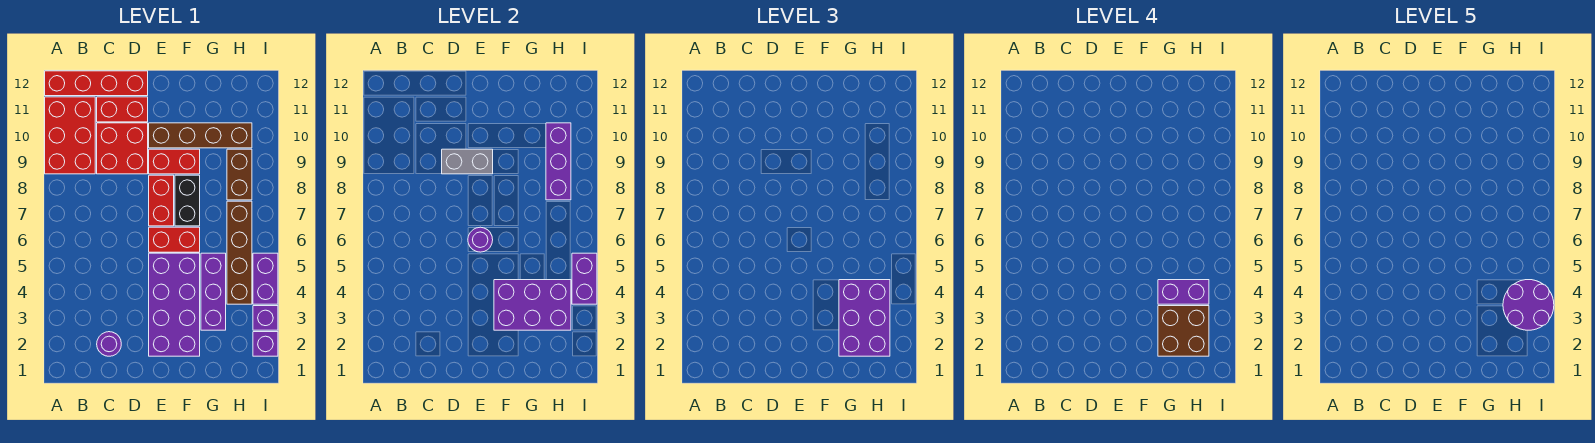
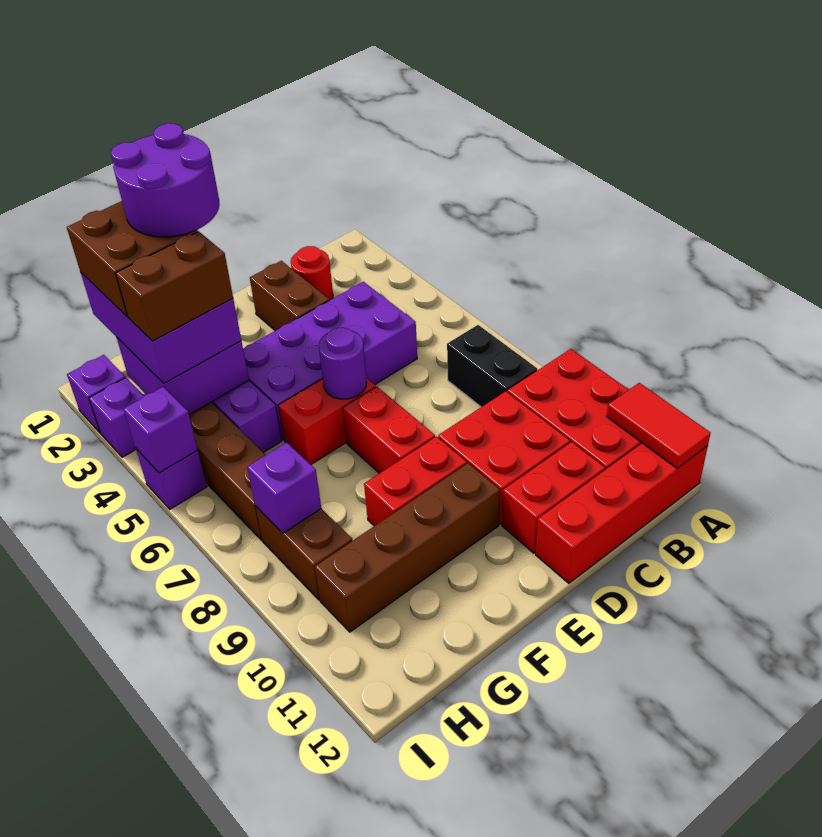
none -> red 1x2 tile [607,383,711,468]
purple 1x1 round brick [97,332,121,356] -> red 1x1 round brick [291,246,333,300]
none -> brown 1x2 brick [250,261,329,331]
grey 1x2 brick [442,149,493,174] -> none
purple 2x4 brick [149,253,200,356] -> purple 2x4 brick turned to [243,282,417,440]
purple 2x3 brick [494,280,571,330] -> purple 2x2 brick [116,337,249,415]
black 1x2 brick [175,175,200,226] -> black 1x2 brick moved to [447,325,537,407]
purple 1x2 brick [1158,280,1209,304] -> brown 1x2 brick [116,231,233,341]
purple 2x2 round brick [1503,280,1554,330] -> purple 2x2 round brick moved to [111,123,220,237]
purple 1x3 brick [546,123,571,200] -> purple 1x1 brick [247,442,321,533]
purple 1x2 brick [253,253,278,304] -> purple 1x1 brick [136,449,207,509]
purple 1x2 brick [572,253,597,304] -> purple 1x1 brick [124,387,198,473]

